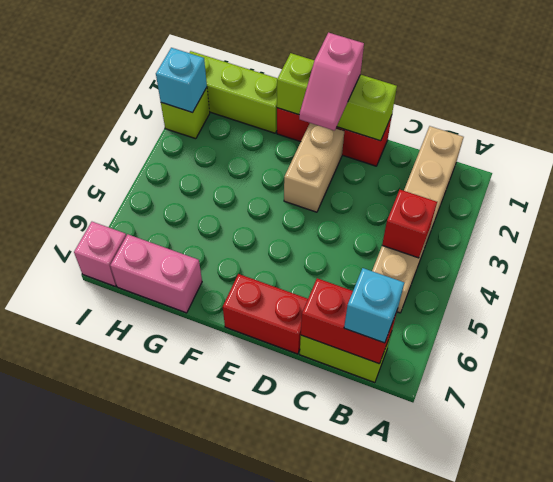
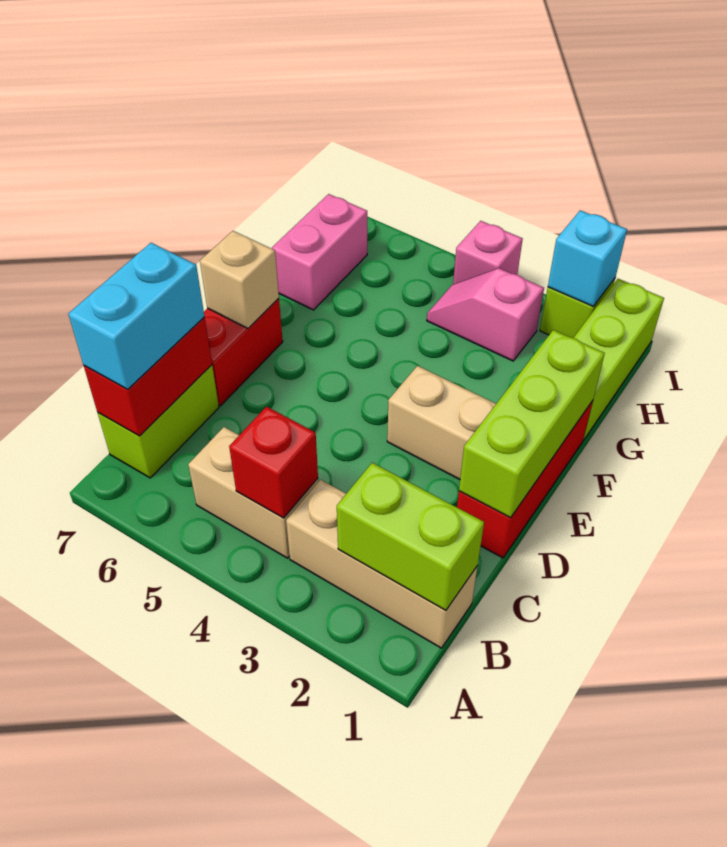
none -> lime 1x2 brick [337,463,484,611]
cyan 1x1 brick [344,268,404,343] -> cyan 1x2 brick [68,243,205,389]
pink 1x2 slope [299,33,364,131] -> pink 1x2 slope moved to [427,268,544,361]
none -> tan 1x1 brick [200,231,279,328]
pink 1x1 brick [74,222,126,286] -> pink 1x1 brick moved to [453,221,523,284]

